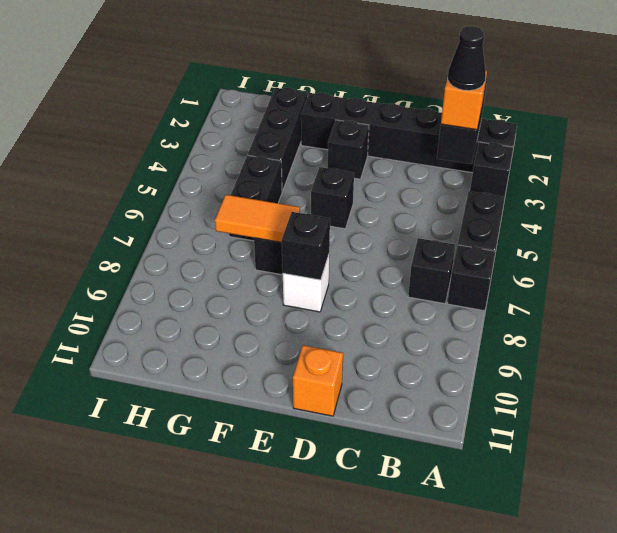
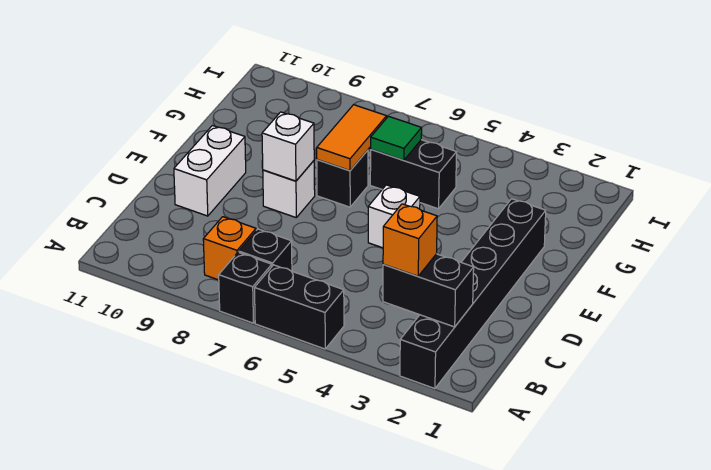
black 1x1 brick [470,142,513,197] -> none
black 1x1 cone [448,26,486,91] -> none
none -> white 1x2 brick [174,126,246,216]
orange 1x1 brick [293,345,343,416] -> orange 1x1 brick moved to [203,217,256,280]
black 1x1 brick [328,120,369,179] -> none
black 1x1 brick [311,167,354,229] -> white 1x1 brick [368,185,420,248]
black 1x1 brick [282,212,330,280] -> white 1x1 brick [262,112,314,181]
black 1x3 brick [248,88,307,192] -> none
none -> green 1x1 tile [371,116,422,160]

